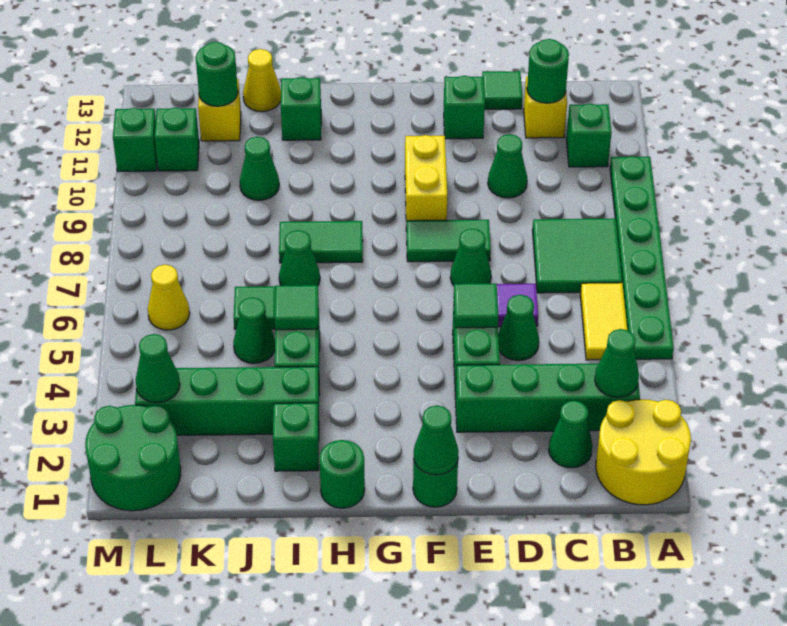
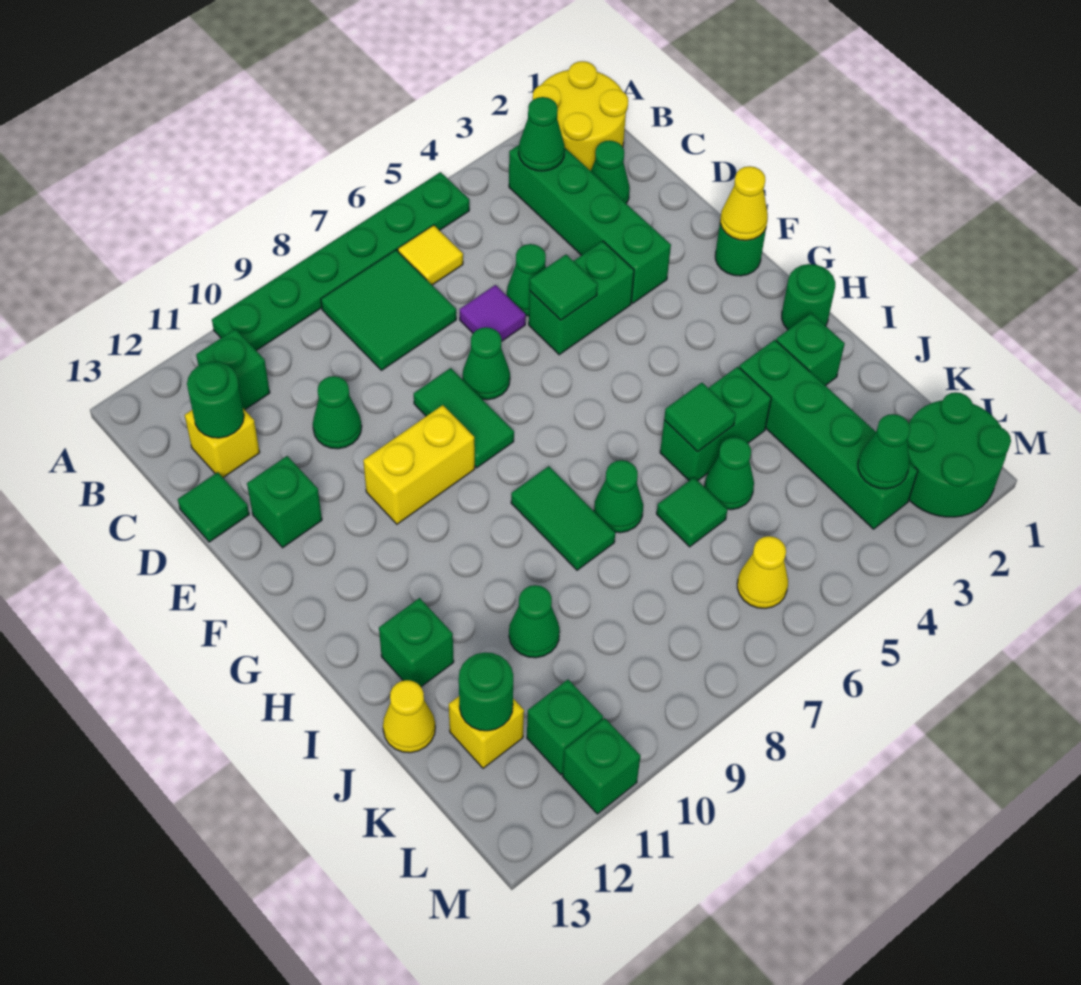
yellow 1x2 tile [580,283,627,360] -> yellow 1x1 tile [398,225,463,285]
green 1x1 cone [414,405,458,475] -> yellow 1x1 cone [720,166,768,240]

